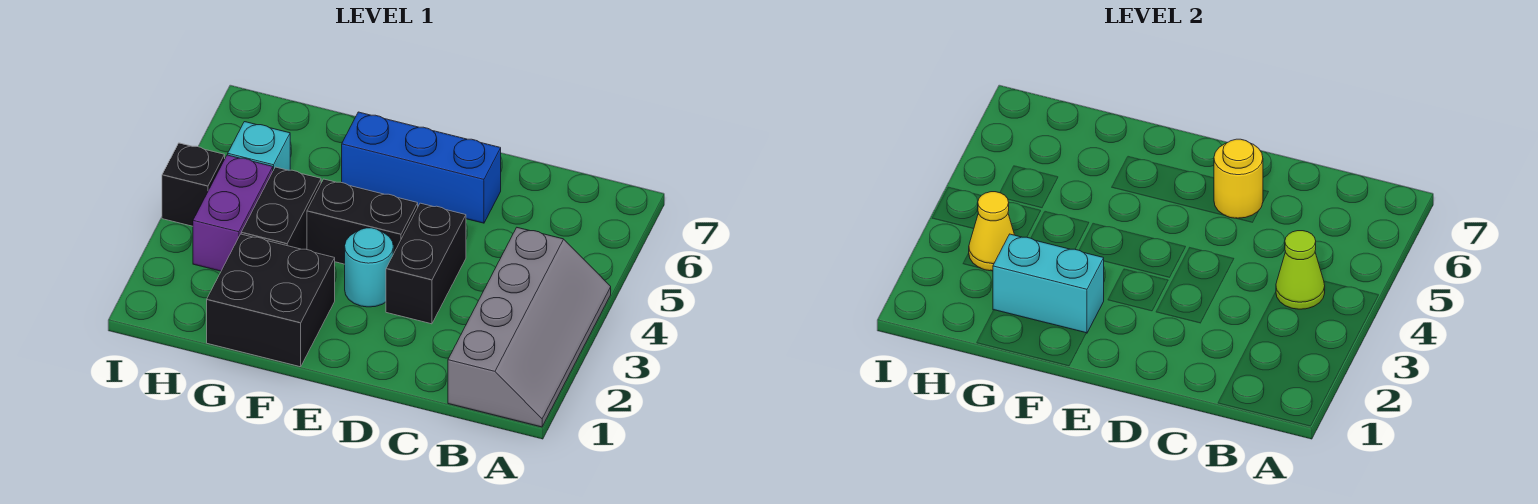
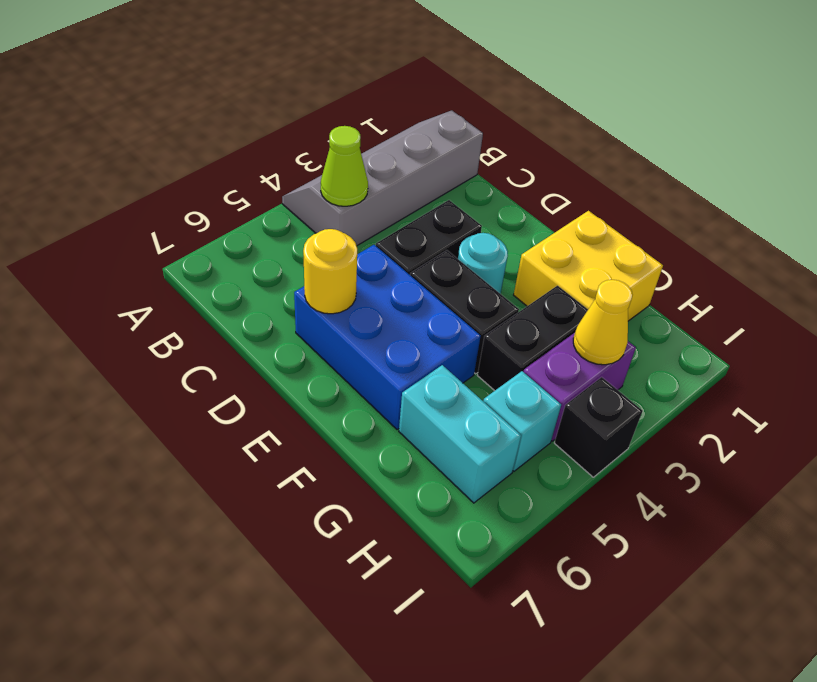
blue 1x3 brick [342,112,501,223] -> blue 2x3 brick [294,245,481,430]
black 2x2 brick [207,234,335,367] -> yellow 2x2 brick [514,211,663,321]
cyan 1x2 brick [993,234,1104,333] -> cyan 1x2 brick moved to [399,365,521,503]

